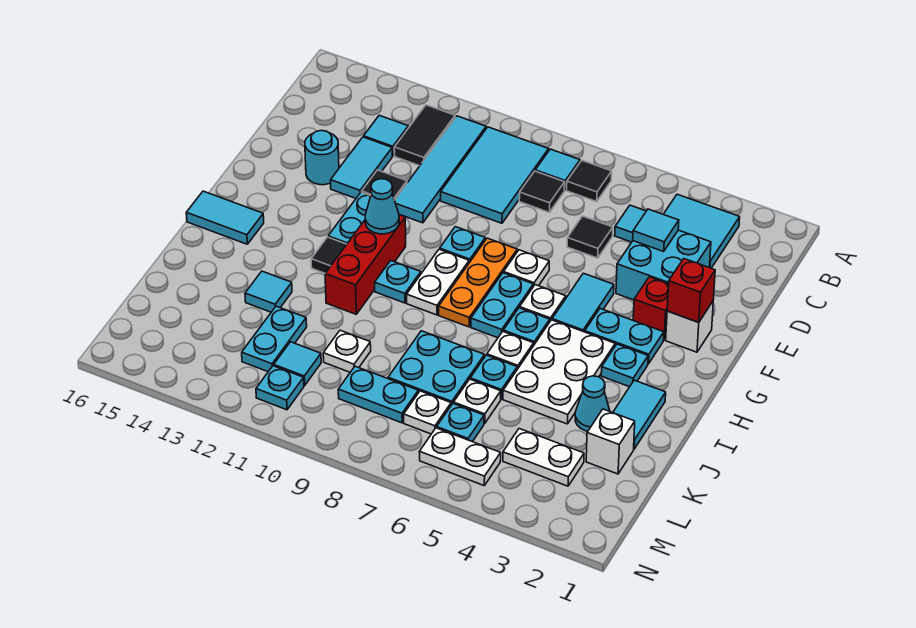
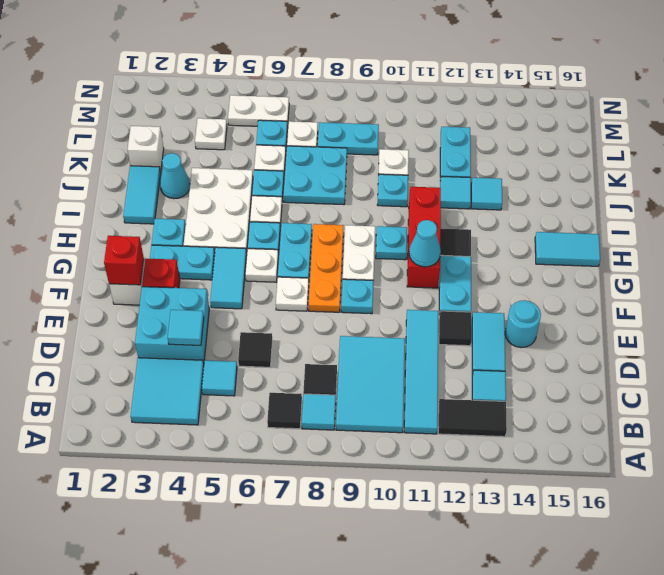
black 1x2 tile [394,105,455,166] -> black 1x2 tile turned to [438,399,507,437]
white 1x2 plate [503,429,584,486] -> white 1x1 plate [195,118,227,150]
cyan 1x1 tile [274,342,321,386] -> cyan 1x1 tile moved to [440,176,471,209]
cyan 1x1 plate [256,366,304,410] -> cyan 1x1 plate moved to [377,174,408,207]

